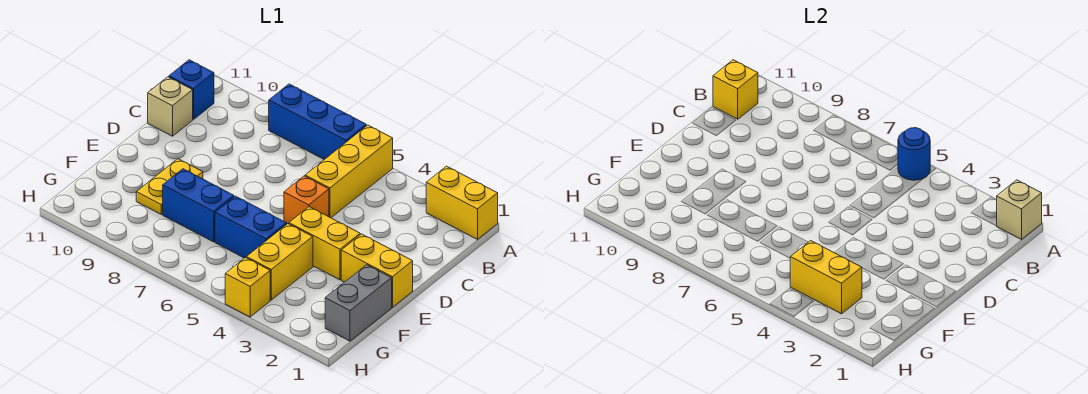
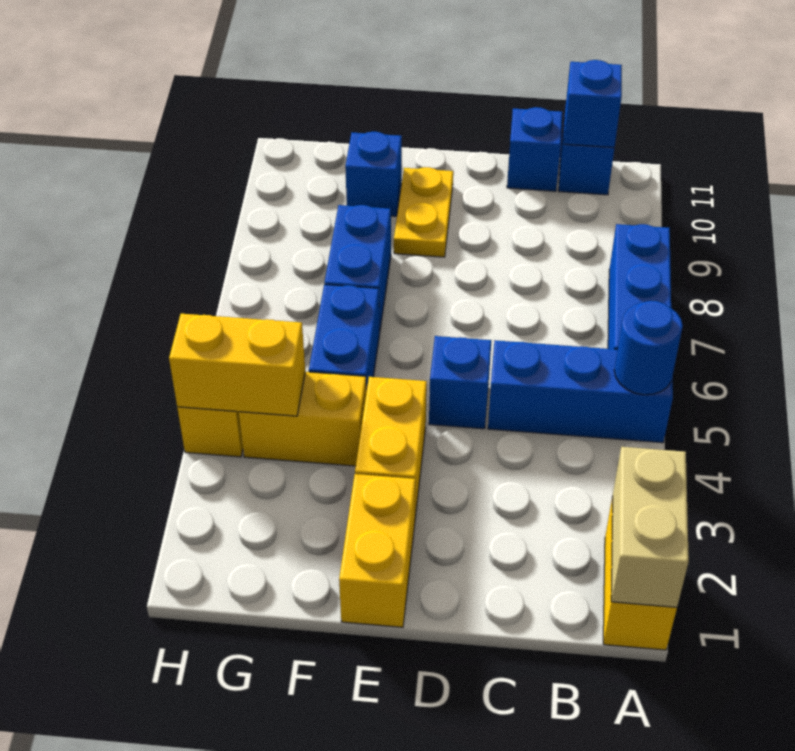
tan 1x1 brick [997,180,1042,239] -> tan 1x2 brick [611,447,689,607]
yellow 1x3 brick [305,125,393,218] -> blue 1x3 brick [488,340,673,443]
yellow 1x1 brick [713,60,758,119] -> blue 1x1 brick [564,60,622,148]
tan 1x1 brick [148,77,193,136] -> blue 1x1 brick [507,107,563,191]
orange 1x1 brick [284,176,329,224] -> blue 1x1 brick [429,336,492,429]
yellow 1x2 plate [136,159,203,214] -> yellow 1x2 plate turned to [394,167,453,257]
grey 1x2 brick [325,265,392,341] -> none
none -> blue 1x1 brick [345,132,402,216]
yellow 1x2 brick [790,241,862,314] -> yellow 1x2 brick turned to [169,314,305,416]

